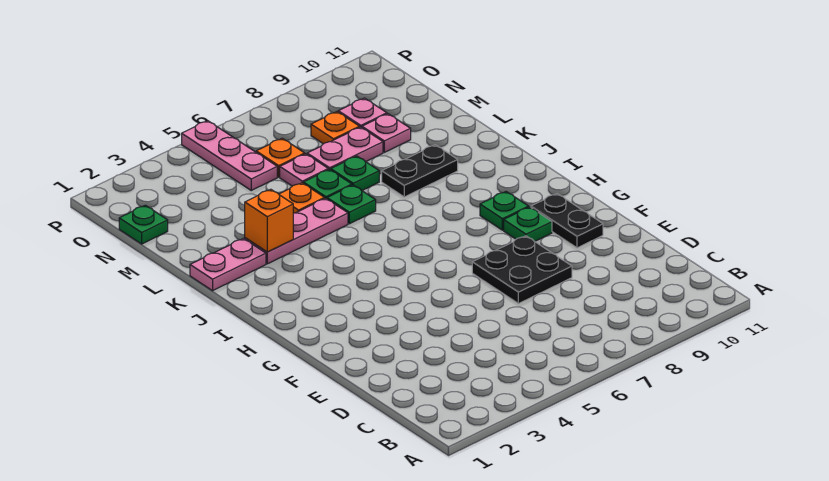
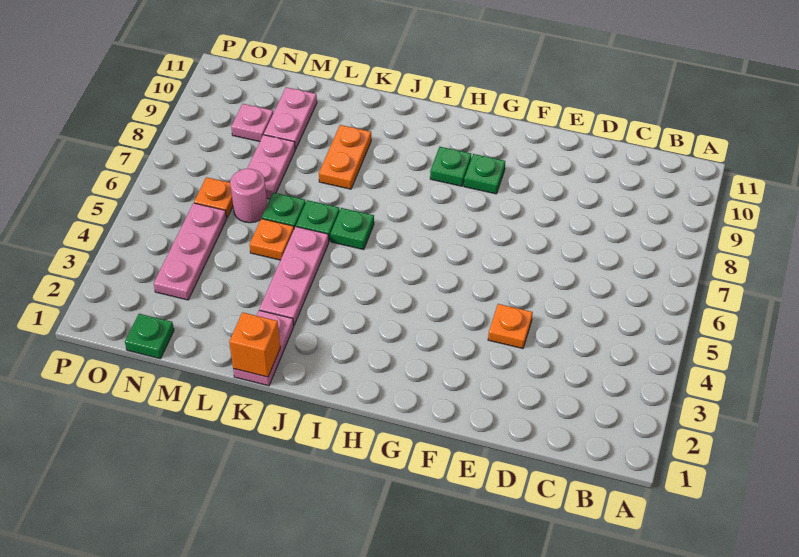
black 2x2 plate [472,236,572,304] -> none
black 1x2 plate [531,194,603,248] -> none
orange 1x1 brick [245,189,293,252] -> orange 1x1 brick moved to [229,312,280,377]
black 1x2 plate [382,145,458,197] -> orange 1x2 plate [319,125,371,189]
green 1x1 plate [331,156,379,190] -> green 1x1 plate moved to [330,208,374,250]
pink 1x1 plate [280,154,328,186] -> pink 1x1 round brick [230,169,267,223]
pink 1x1 plate [362,114,411,152] -> pink 1x2 plate [264,87,317,149]
pink 1x3 plate [182,121,277,190] -> pink 1x3 plate turned to [154,203,227,300]
orange 1x1 plate [311,112,360,144] -> orange 1x1 plate moved to [488,304,533,349]

